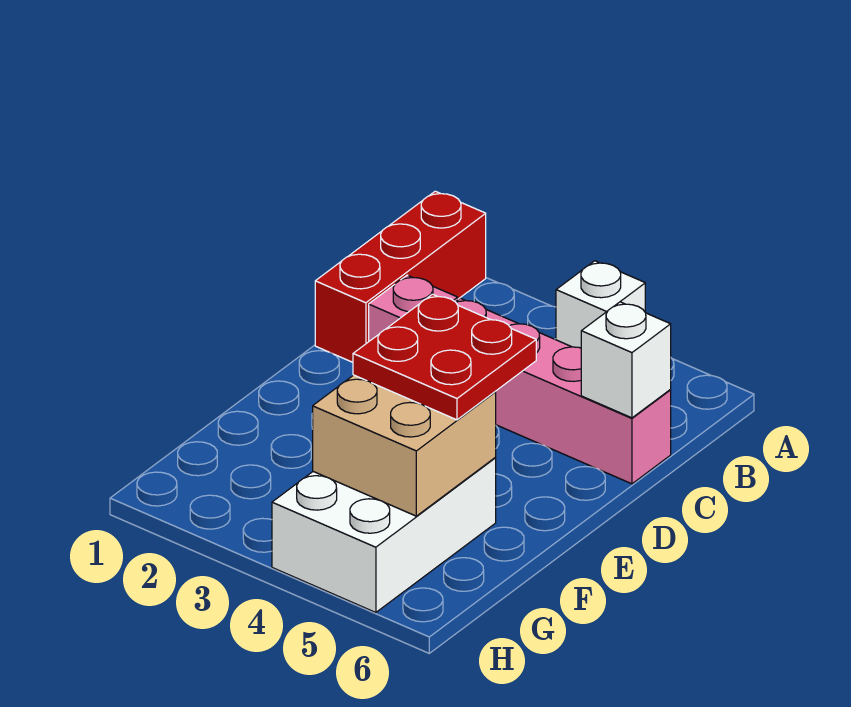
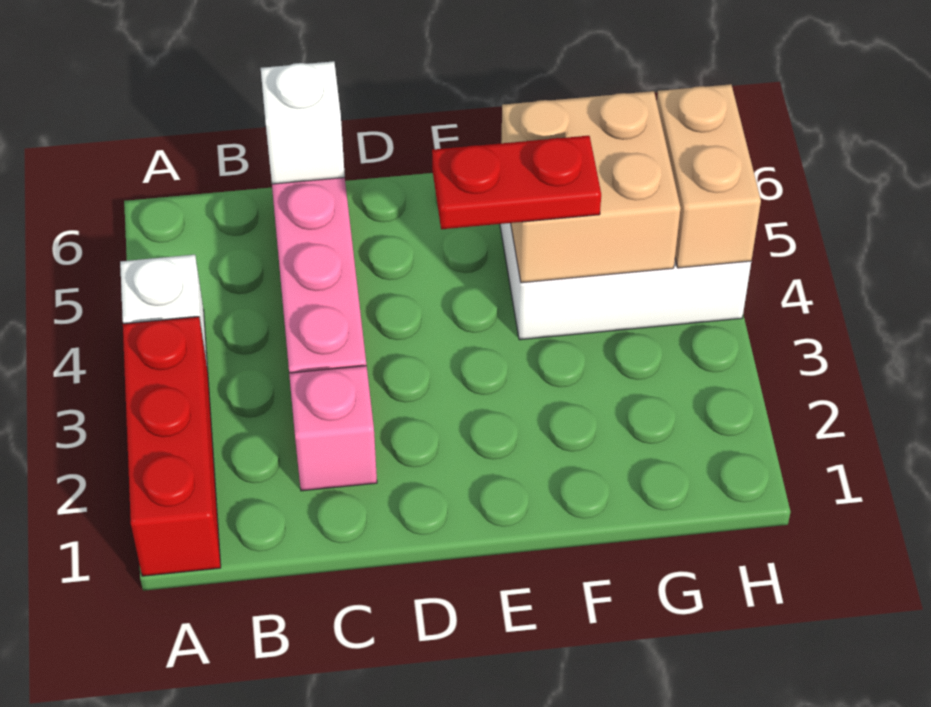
red 1x3 brick [315,191,486,362] -> red 1x3 brick turned to [123,317,221,576]
red 2x2 plate [353,294,536,420] -> red 1x2 plate [432,136,601,229]
none -> tan 1x2 brick [657,84,761,268]

